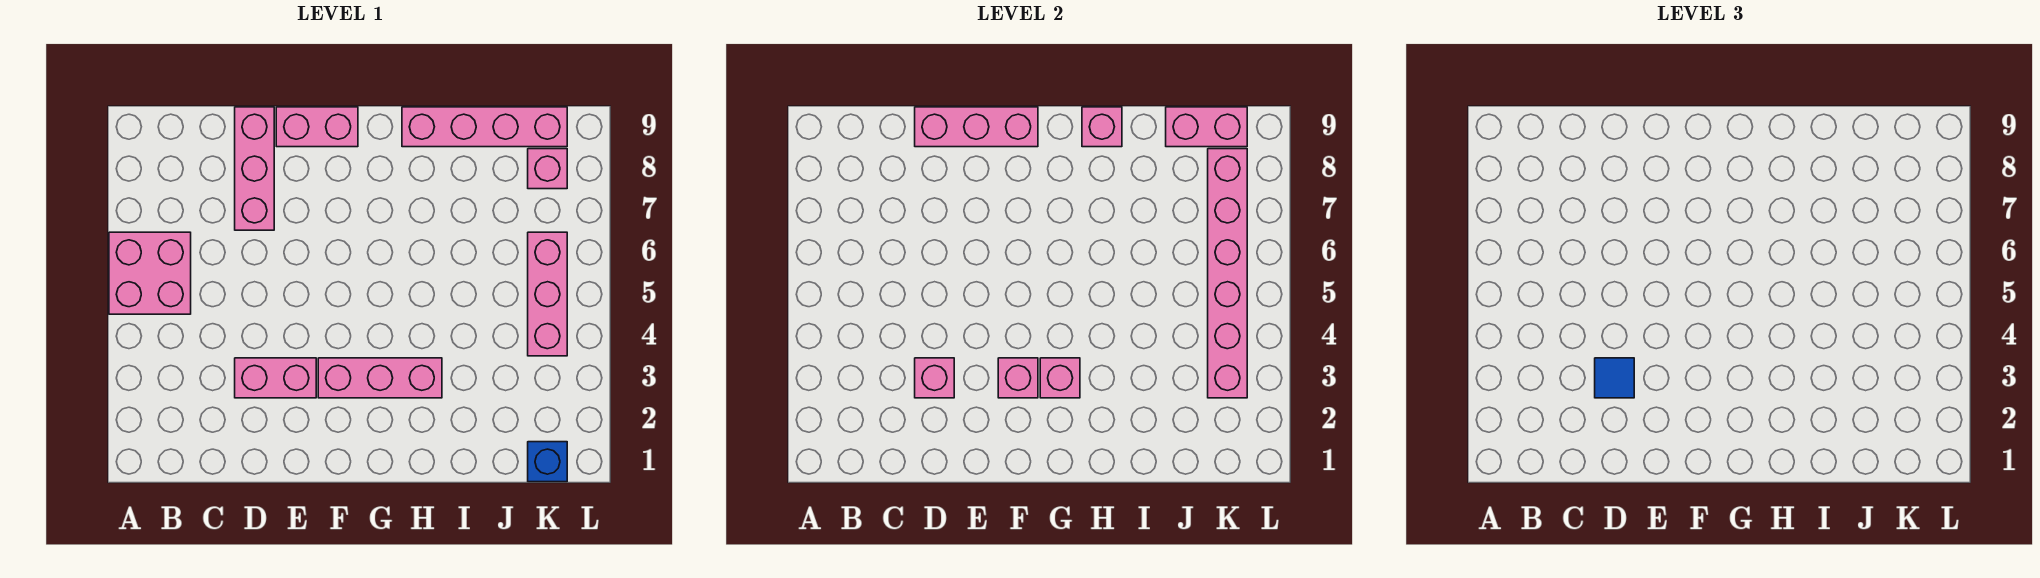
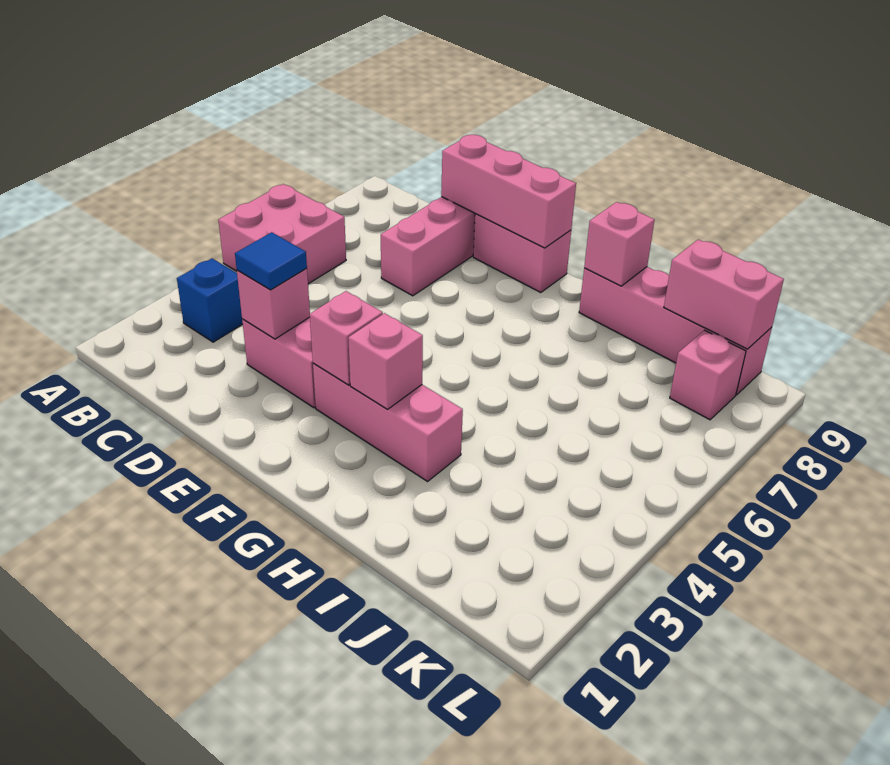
blue 1x1 brick [528,442,567,482] -> blue 1x1 brick moved to [177,258,243,342]
pink 1x6 brick [1208,149,1247,398] -> none
pink 1x3 brick [528,232,567,356] -> none

